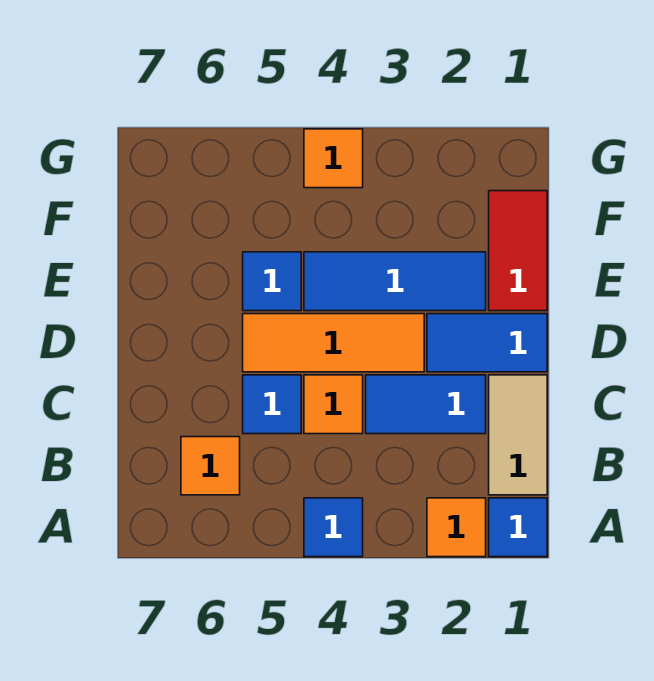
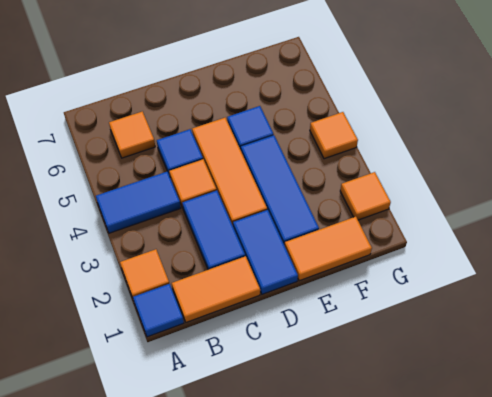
blue 1x1 tile [304,498,363,557] -> blue 1x2 tile [96,172,181,233]
tan 1x2 tile [489,375,547,495] -> orange 1x2 tile [172,256,260,322]
red 1x2 tile [489,191,547,311] -> orange 1x2 tile [285,217,372,281]
none -> orange 1x1 tile [340,172,391,220]

